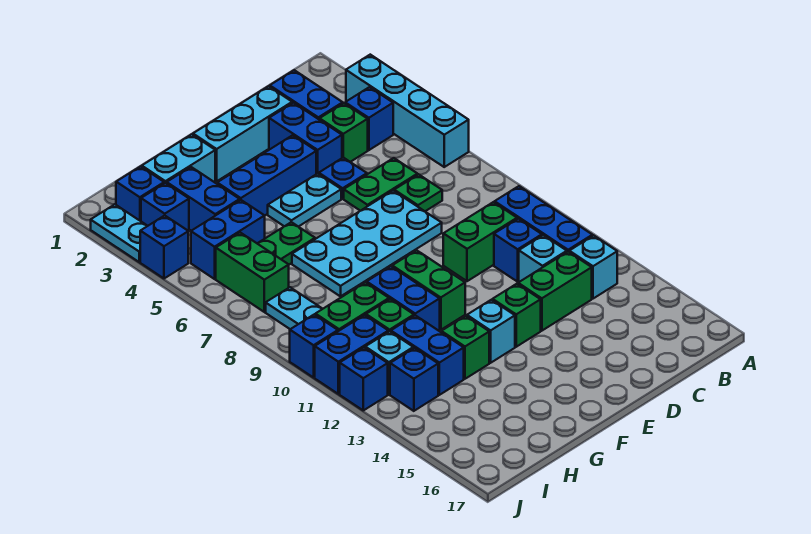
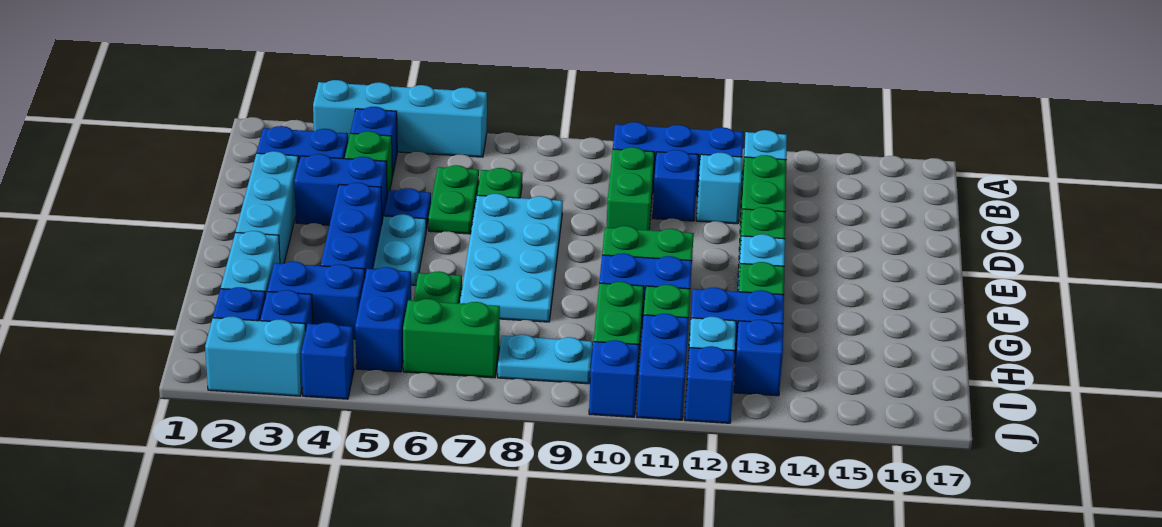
cyan 1x2 plate [91,204,147,262] -> cyan 1x2 brick [205,316,306,396]

